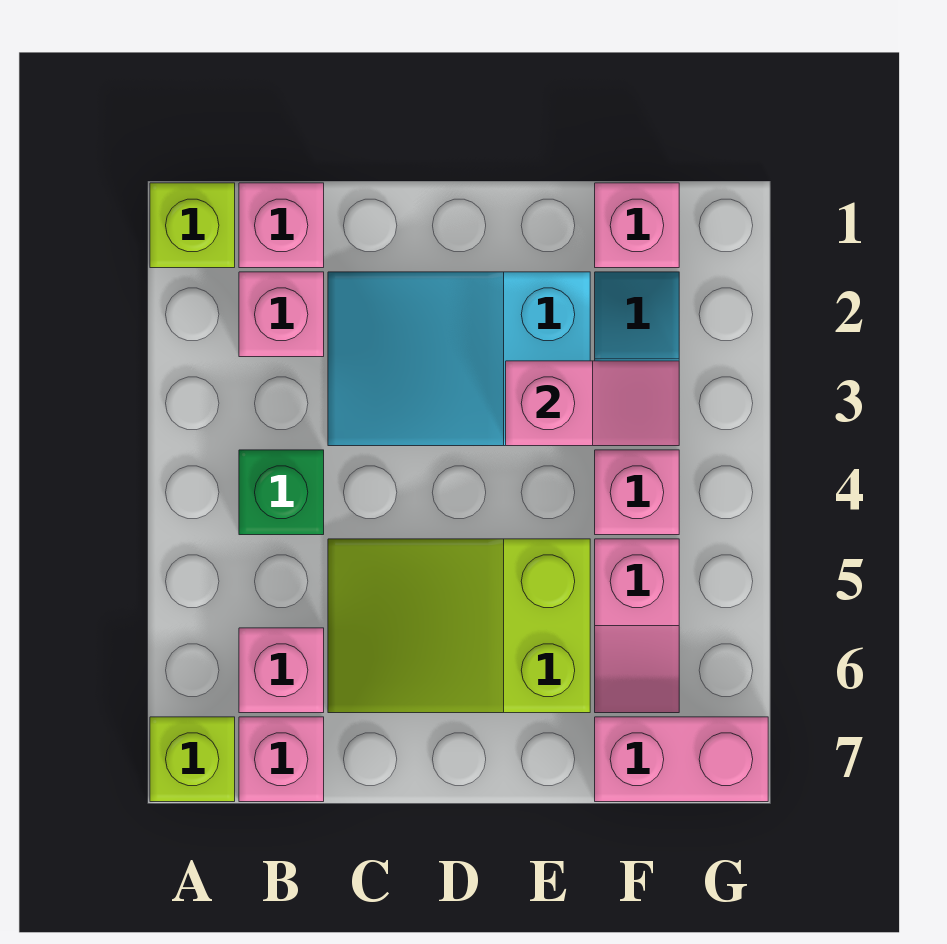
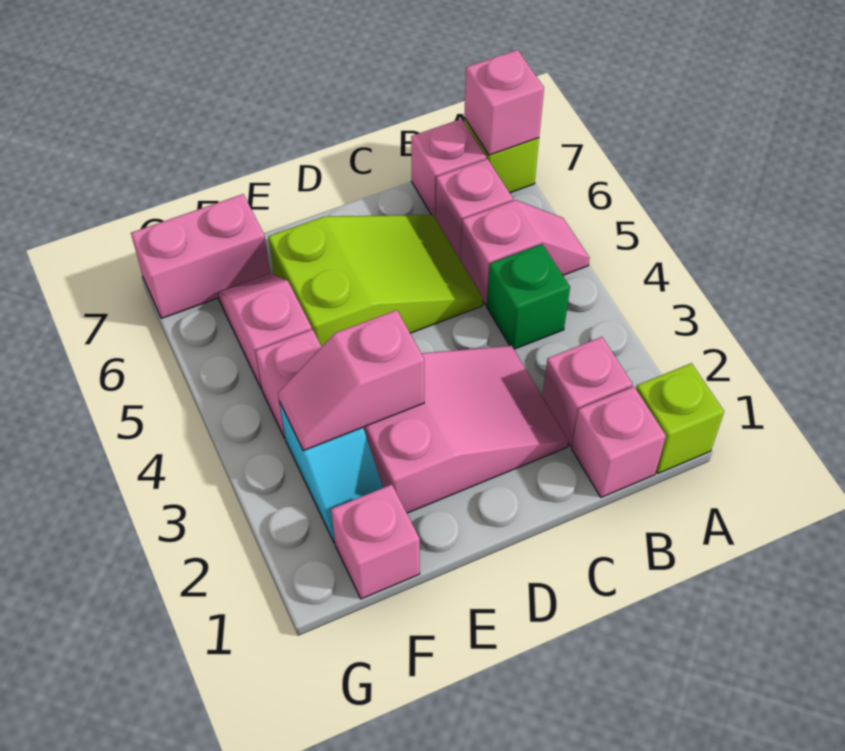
none -> pink 1x2 slope [461,200,590,305]
none -> pink 1x1 brick [464,50,544,155]
cyan 2x3 slope [328,272,590,446] -> pink 2x3 slope [363,346,568,513]

